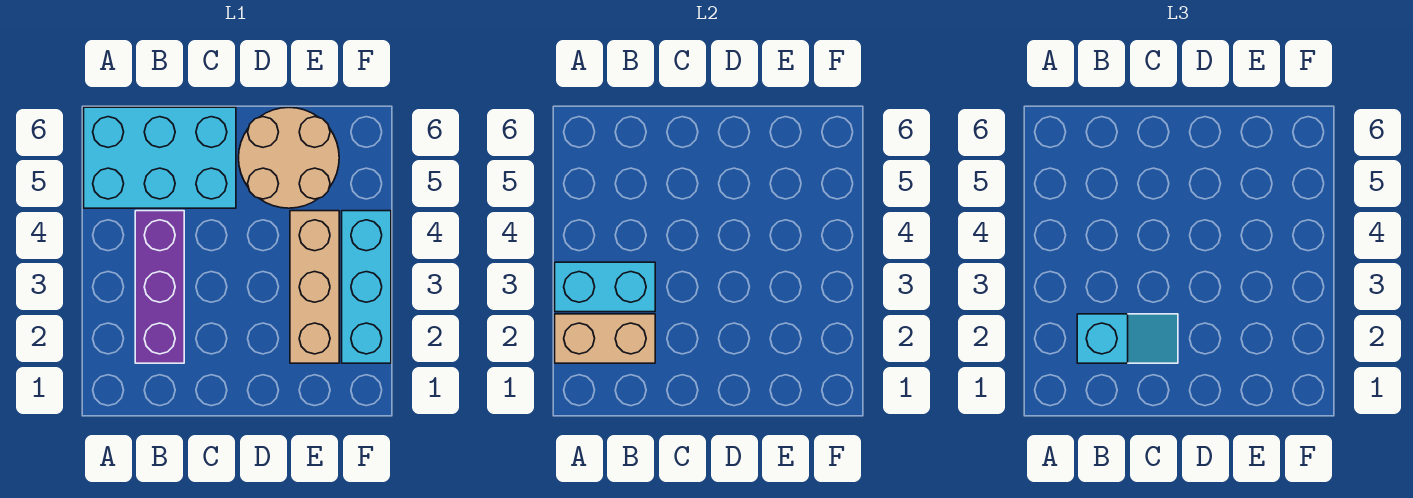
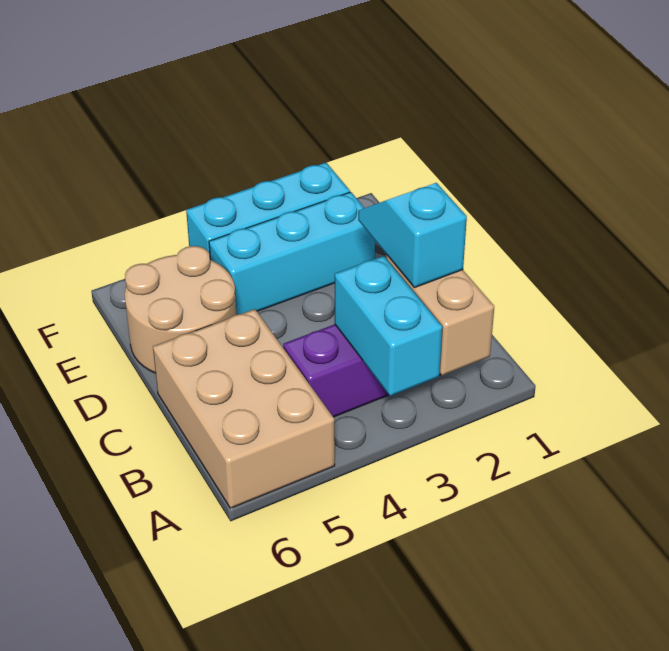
cyan 2x3 brick [84,107,236,208] -> tan 2x3 brick [153,309,335,508]
tan 1x3 brick [290,211,339,363] -> cyan 1x3 brick [209,192,375,315]

